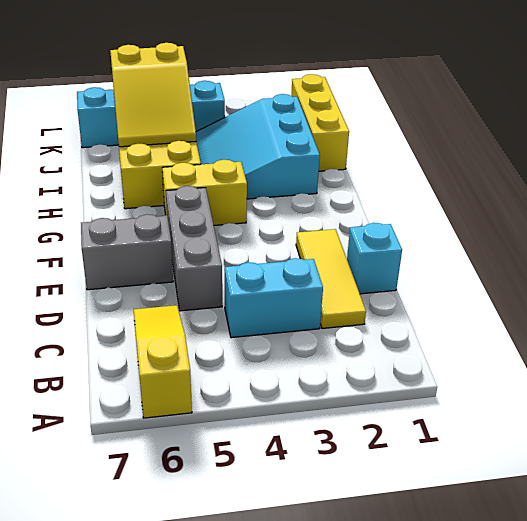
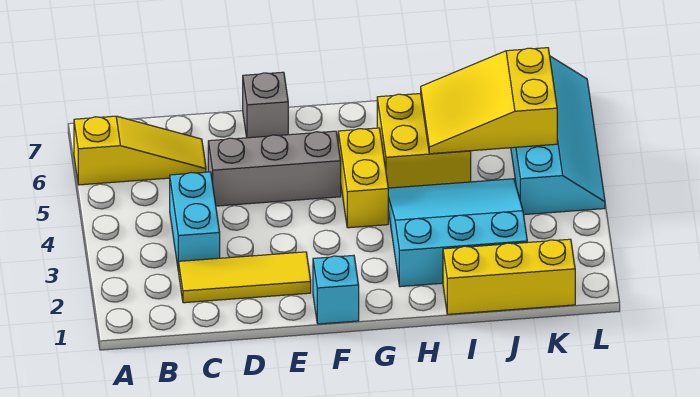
cyan 1x1 brick [347,223,402,294] -> cyan 1x1 brick moved to [313,255,359,324]
grey 1x2 brick [81,214,173,290] -> grey 1x1 brick [243,72,288,138]

